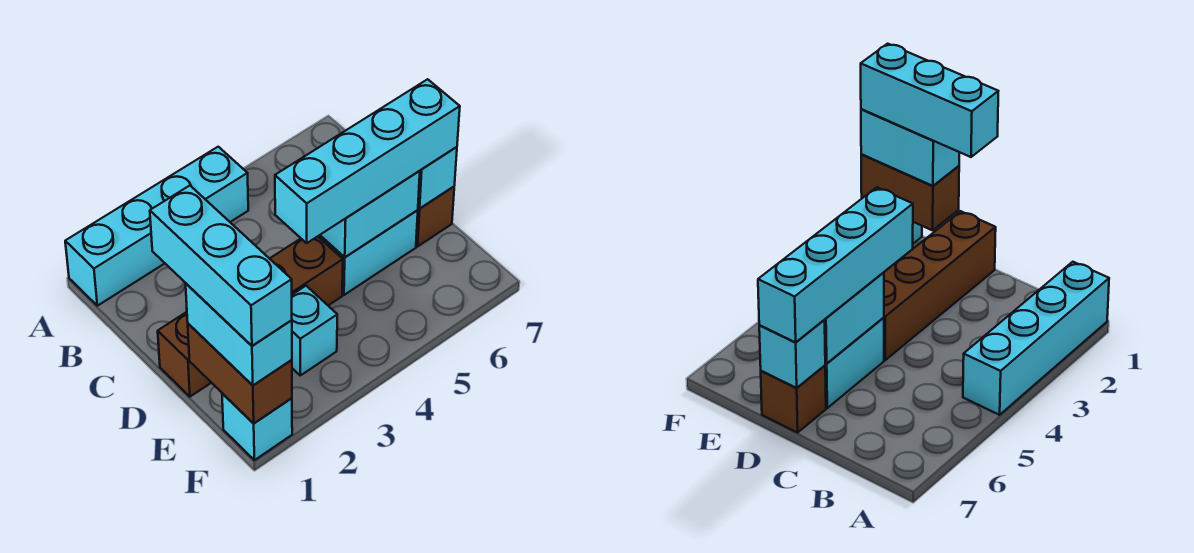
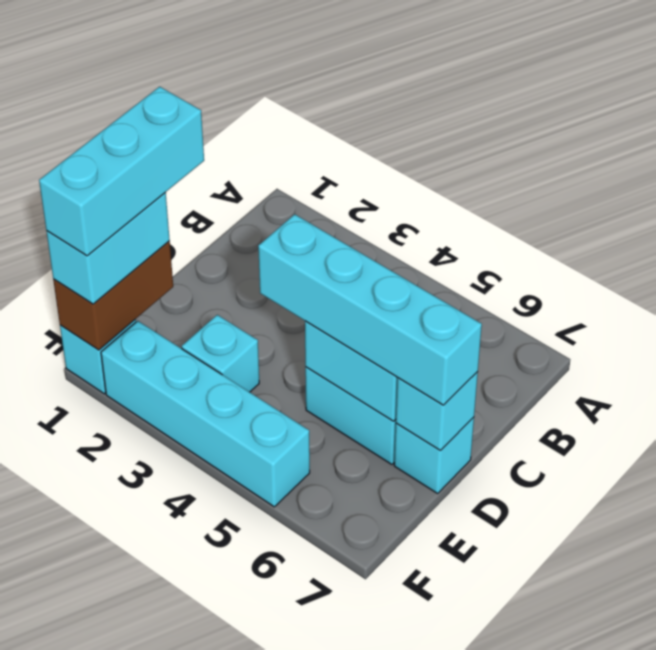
cyan 1x4 brick [65,147,248,306] -> cyan 1x4 brick moved to [101,321,310,507]
brown 1x4 brick [158,236,343,397] -> none
brown 1x1 brick [416,187,454,246] -> cyan 1x1 brick [394,417,474,493]

